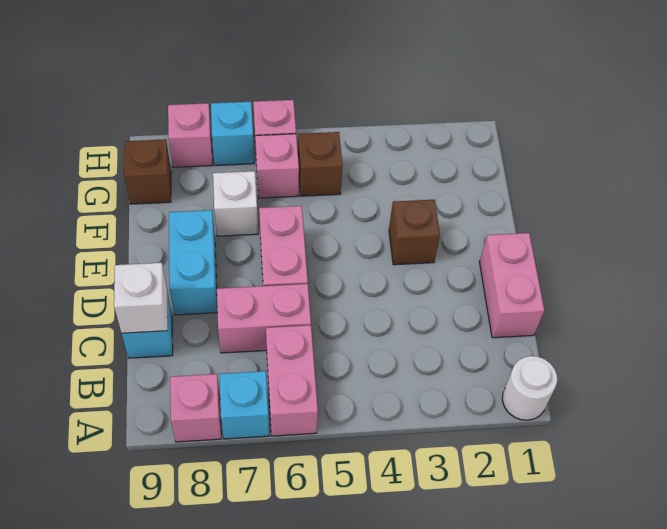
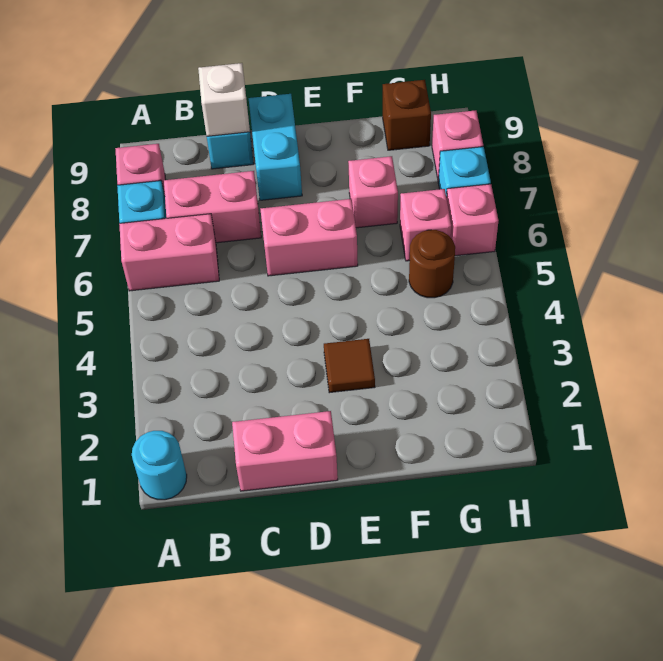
white 1x1 round brick [502,356,557,420] -> cyan 1x1 round brick [132,431,187,500]
pink 1x2 brick [217,284,311,353] -> pink 1x2 brick turned to [164,171,261,243]
cyan 1x2 brick [169,210,217,315] -> cyan 1x2 brick turned to [249,94,302,200]
brown 1x1 brick [389,200,440,265] -> brown 1x1 tile [324,339,375,393]
white 1x1 brick [213,171,258,236] -> pink 1x1 brick [348,156,398,228]
brown 1x1 brick [298,132,343,196] -> brown 1x1 round brick [409,230,455,298]

